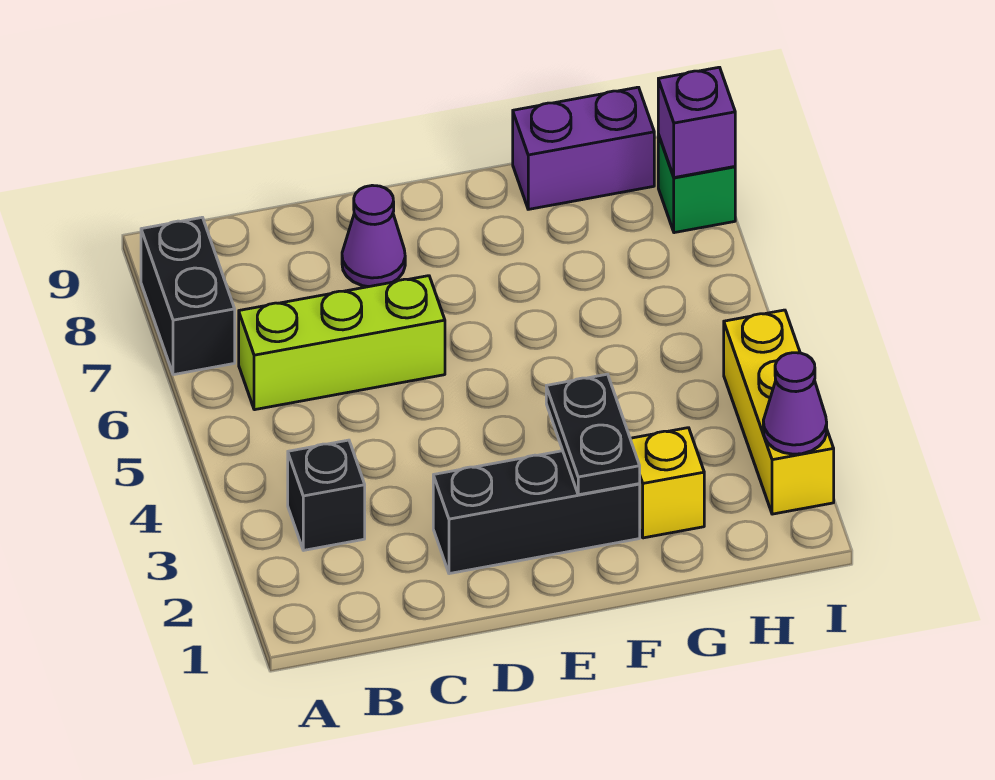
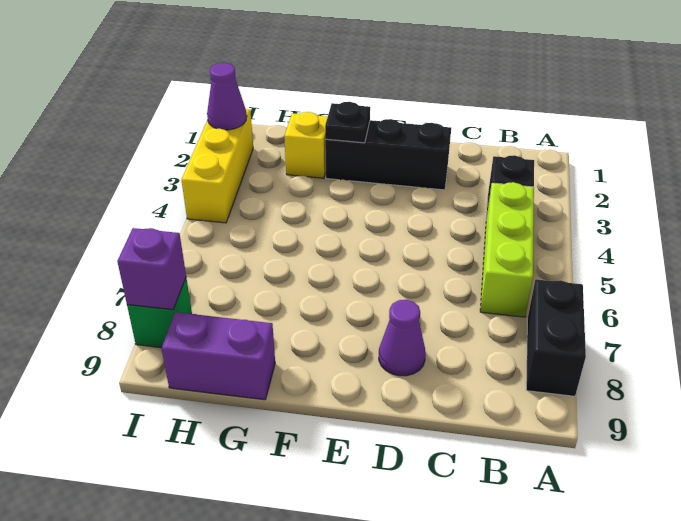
lime 1x3 brick [239,276,445,410] -> lime 1x3 brick turned to [480,182,534,317]
black 1x2 plate [546,374,640,495] -> black 1x1 plate [325,102,370,143]

